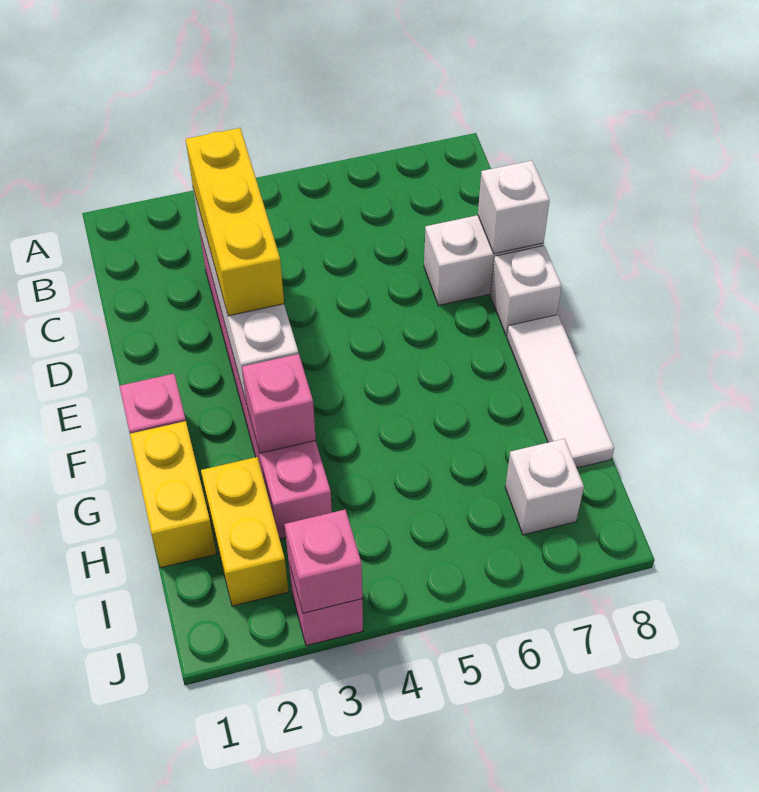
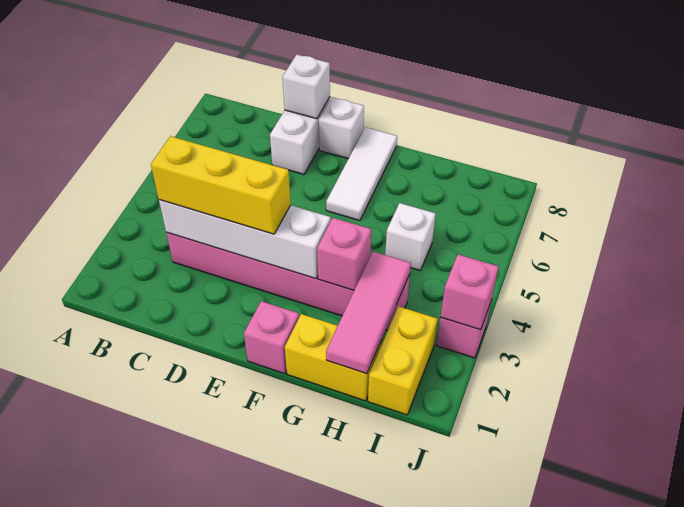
white 1x3 tile [507,315,614,468] -> white 1x3 tile turned to [326,127,397,221]
none -> pink 1x3 tile [326,252,411,374]
yellow 1x2 brick [201,457,289,606] -> yellow 1x2 brick turned to [368,306,438,415]
white 1x1 brick [505,439,584,535] -> white 1x1 brick moved to [385,203,436,271]

